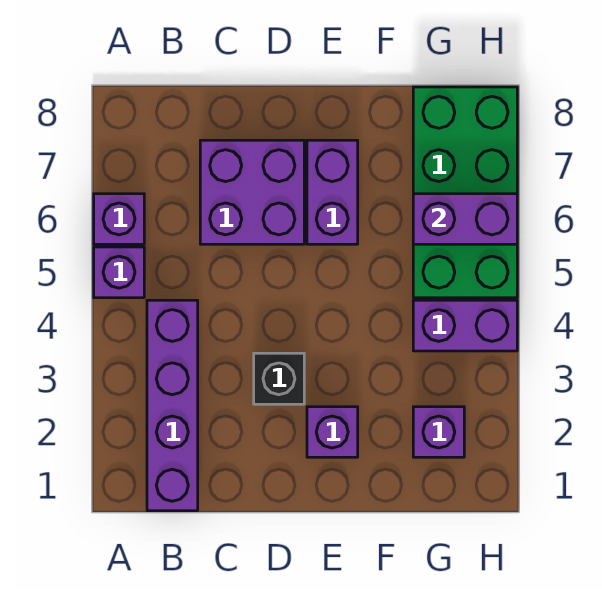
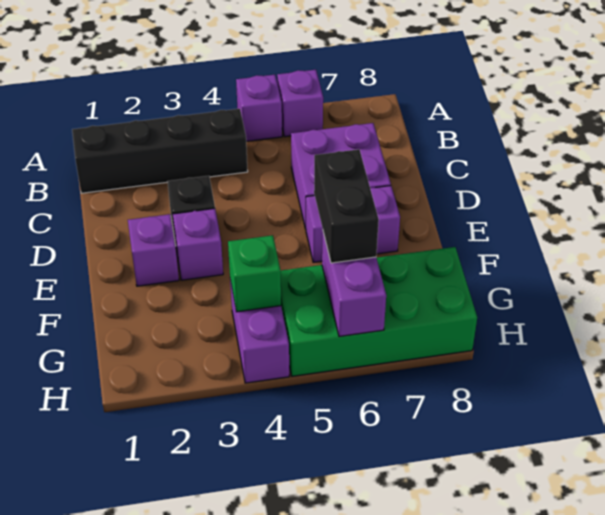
purple 1x4 brick [147,300,198,511] -> black 1x4 brick [72,109,248,193]
none -> black 1x2 brick [314,149,379,263]
purple 1x1 brick [413,407,464,457] -> purple 1x1 brick moved to [173,208,223,280]
none -> green 1x1 brick [228,235,281,312]

